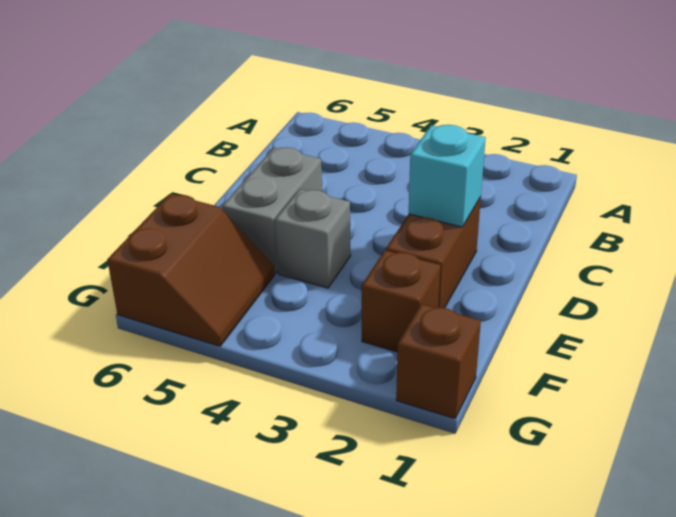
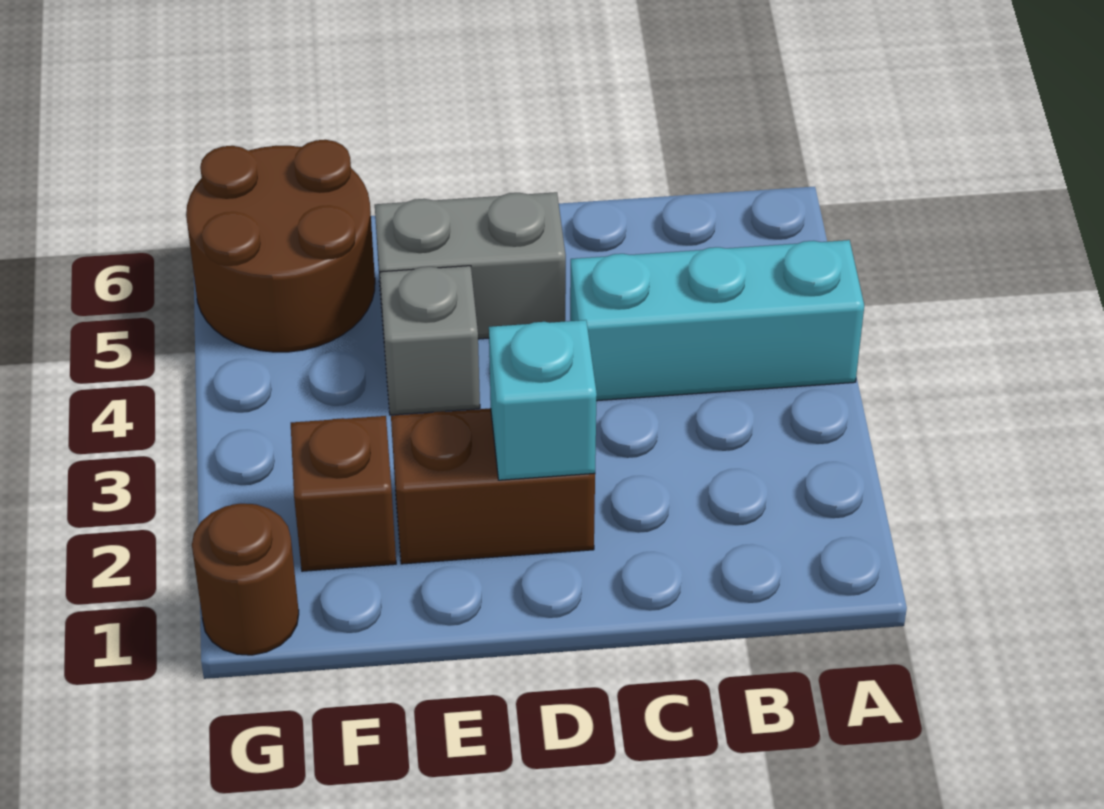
none -> cyan 1x3 brick [570,240,864,401]
brown 2x2 slope [107,194,275,346] -> brown 2x2 round brick [186,140,375,352]
brown 1x1 brick [396,304,481,418] -> brown 1x1 round brick [192,504,299,655]

